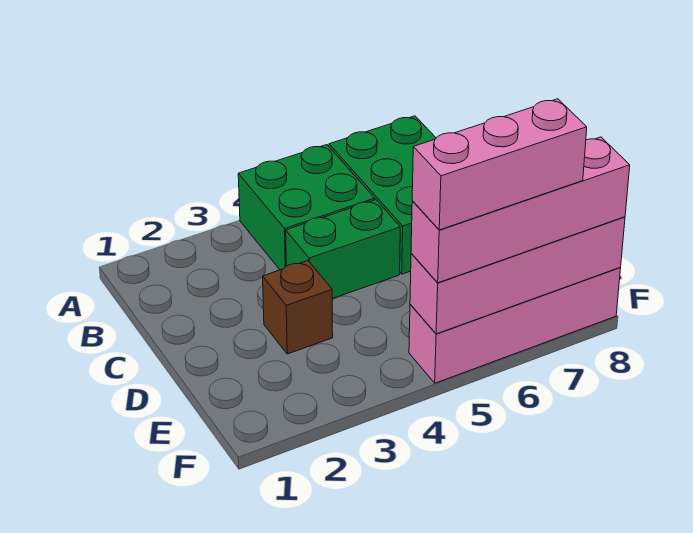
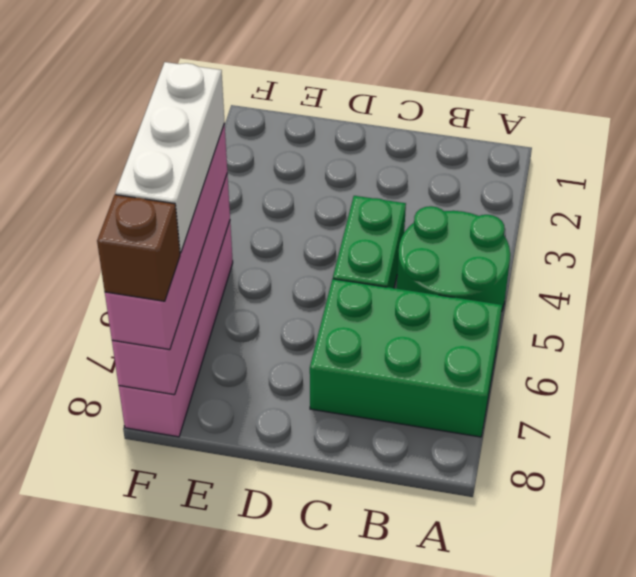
green 2x2 brick [238,145,375,270] -> green 2x2 round brick [397,206,510,312]
brown 1x1 brick [263,261,333,354] -> brown 1x1 brick moved to [97,195,180,301]
pink 1x3 brick [412,99,587,230] -> white 1x3 brick [115,62,225,253]

